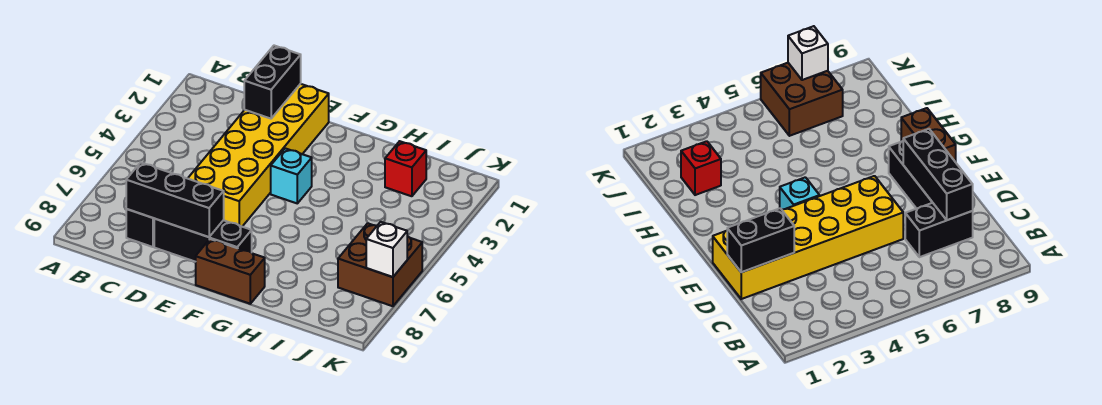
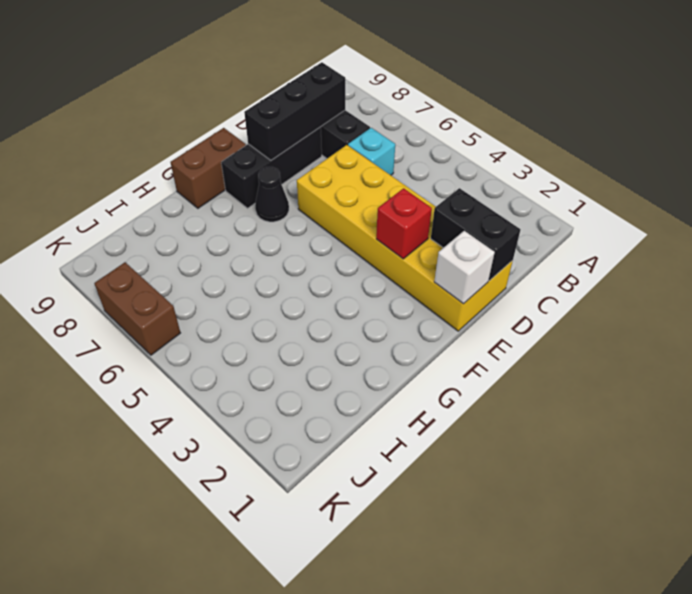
cyan 1x1 brick [271,148,312,203] -> cyan 1x1 brick moved to [348,128,395,175]
none -> black 1x1 cone [255,167,289,222]
red 1x1 brick [385,141,426,196] -> red 1x1 brick moved to [376,188,432,259]
brown 2x2 brick [338,223,422,306] -> brown 1x2 brick [94,262,180,355]
white 1x1 brick [366,222,407,277] -> white 1x1 brick moved to [434,231,495,304]

